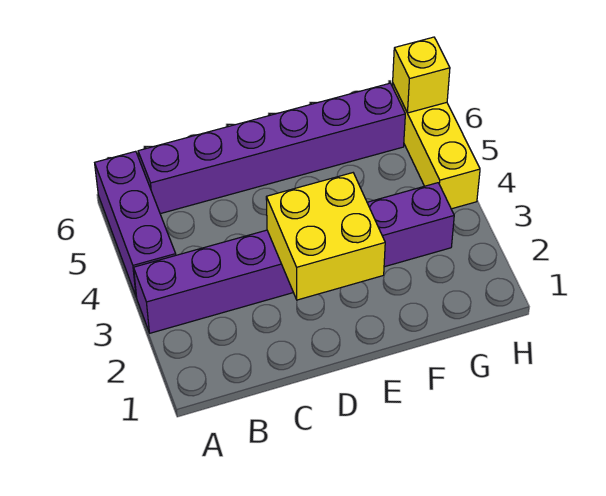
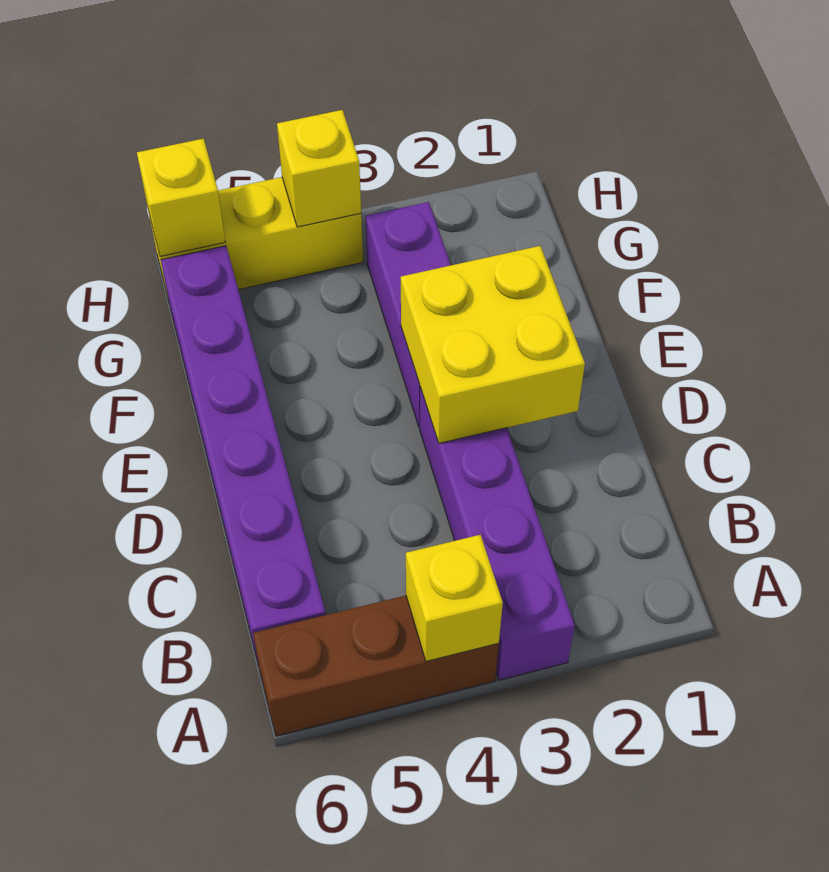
purple 1x3 brick [95,151,176,297] -> brown 1x3 brick [253,596,499,736]
none -> yellow 1x1 brick [406,535,503,661]
none -> yellow 1x1 brick [277,110,361,227]

